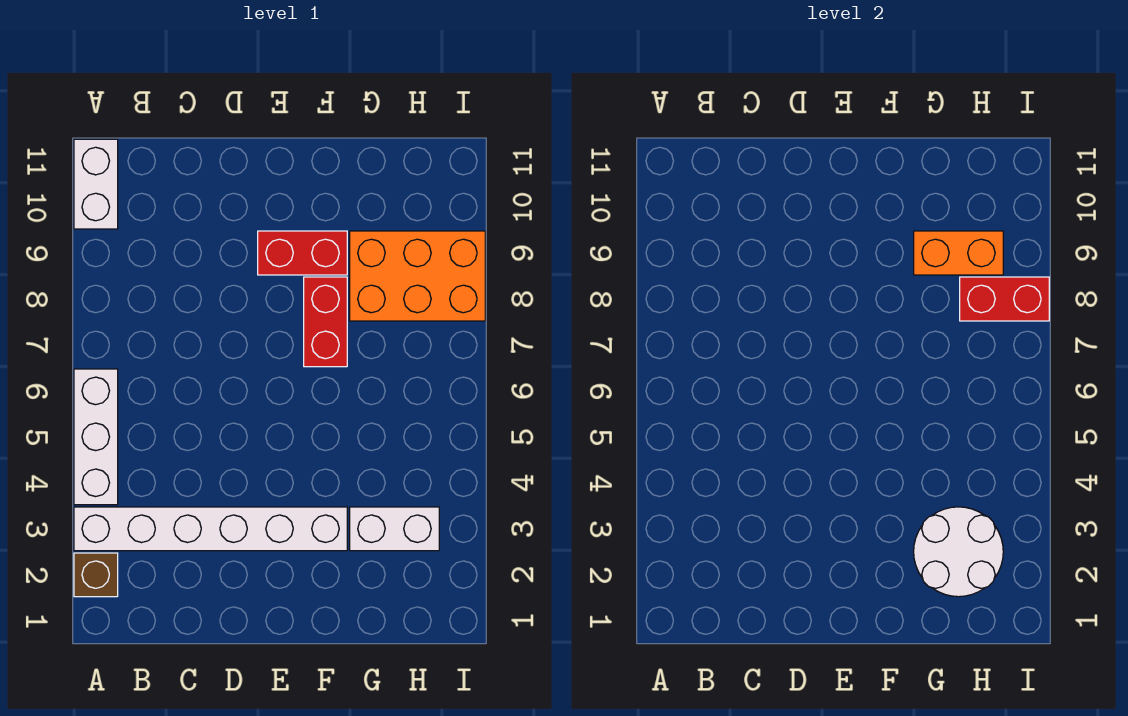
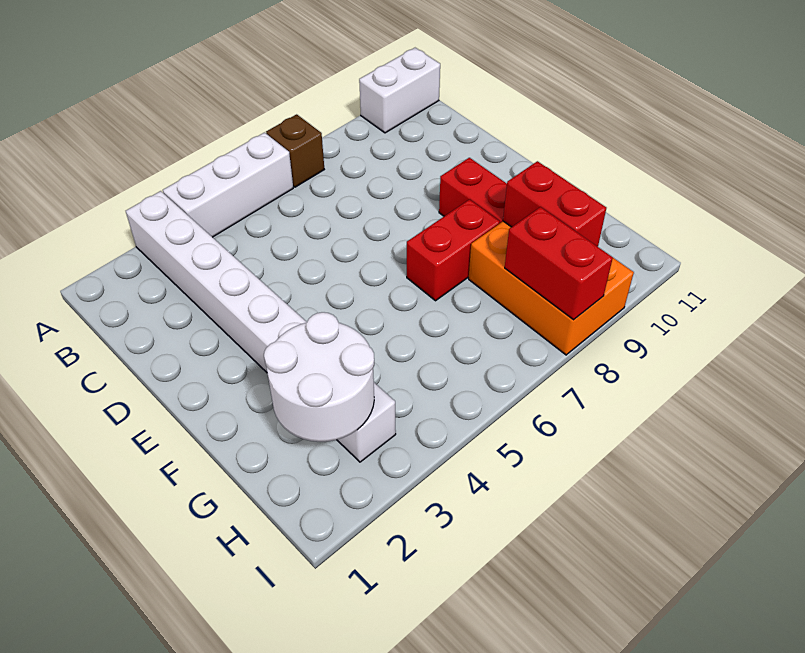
brown 1x1 brick [74,553,118,597] -> brown 1x1 brick moved to [266,114,324,187]
orange 1x2 brick [914,231,1003,275] -> red 1x2 brick [503,161,606,247]

